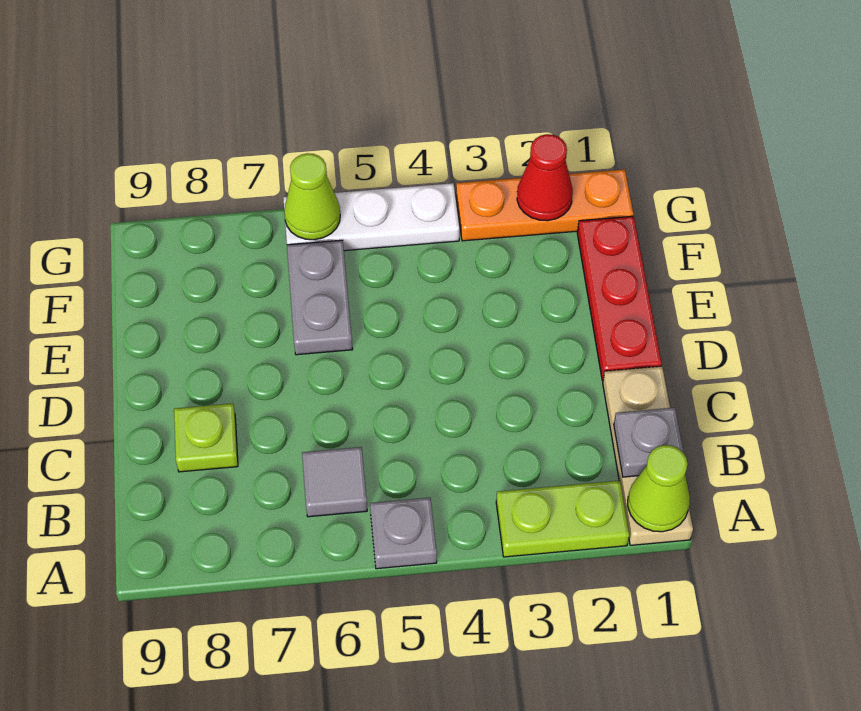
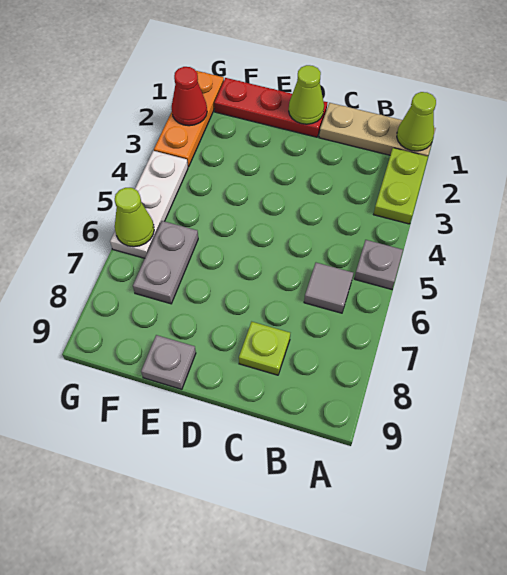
grey 1x1 plate [614,408,684,477] -> grey 1x1 plate moved to [141,335,196,389]
none -> lime 1x1 cone [289,65,324,124]
grey 1x2 plate [287,240,353,355] -> grey 1x2 plate turned to [133,221,198,304]

